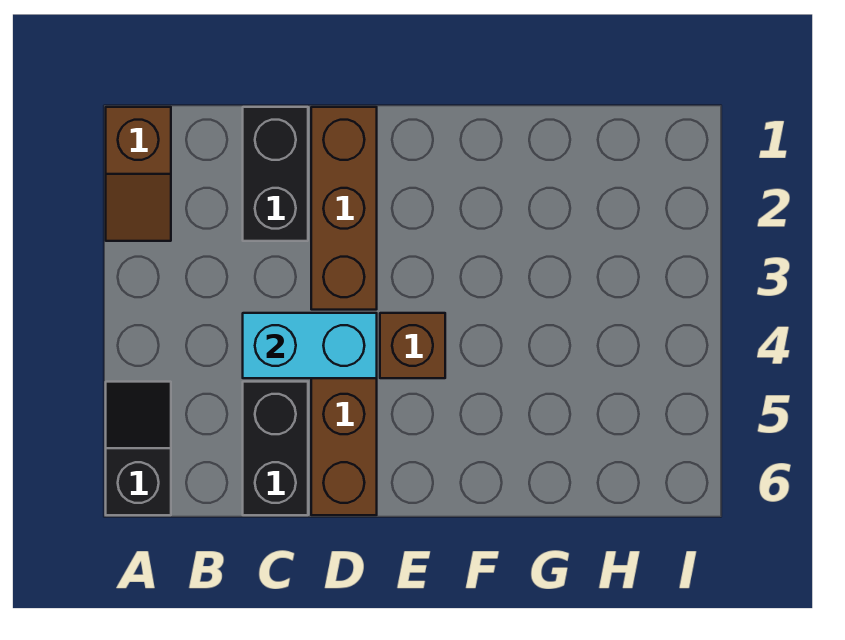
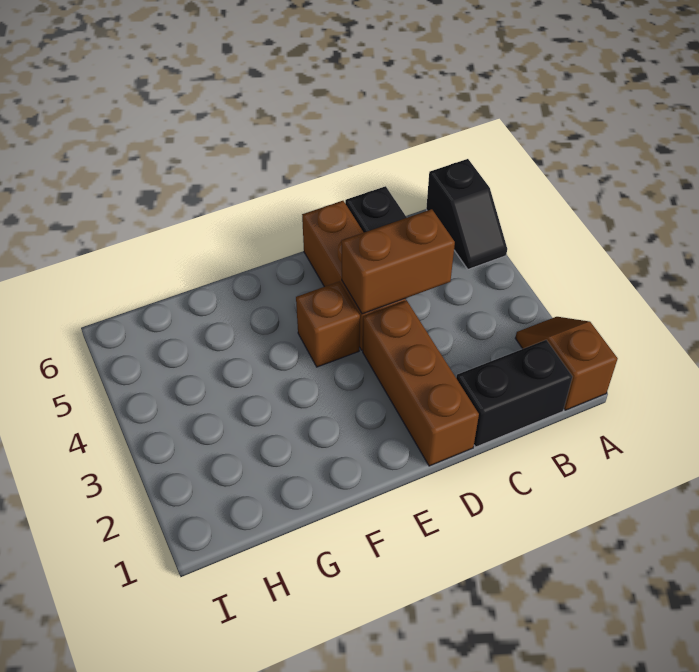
black 1x2 brick [243,107,308,241] -> black 1x2 brick turned to [456,340,572,447]
cyan 1x2 brick [243,313,377,378] -> brown 1x2 brick [341,209,455,314]

